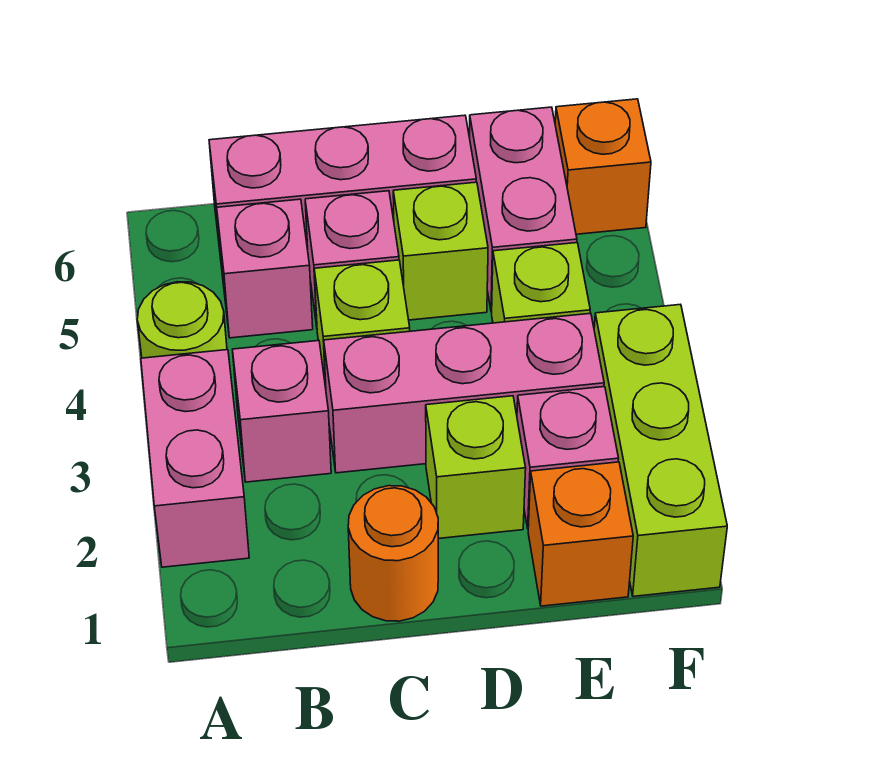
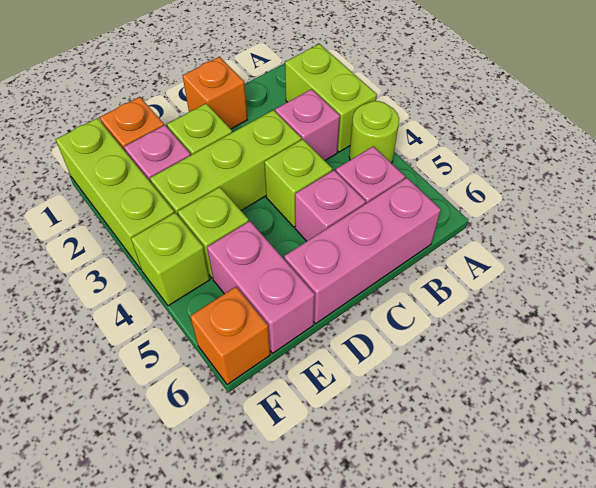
pink 1x2 brick [141,350,249,567] -> lime 1x2 brick [285,44,377,152]
orange 1x1 round brick [348,486,438,621] -> orange 1x1 brick [183,57,248,129]
pink 1x3 brick [324,313,604,473] -> lime 1x3 brick [150,110,301,216]
lime 1x1 brick [393,182,488,320] -> lime 1x1 brick moved to [131,213,210,306]

